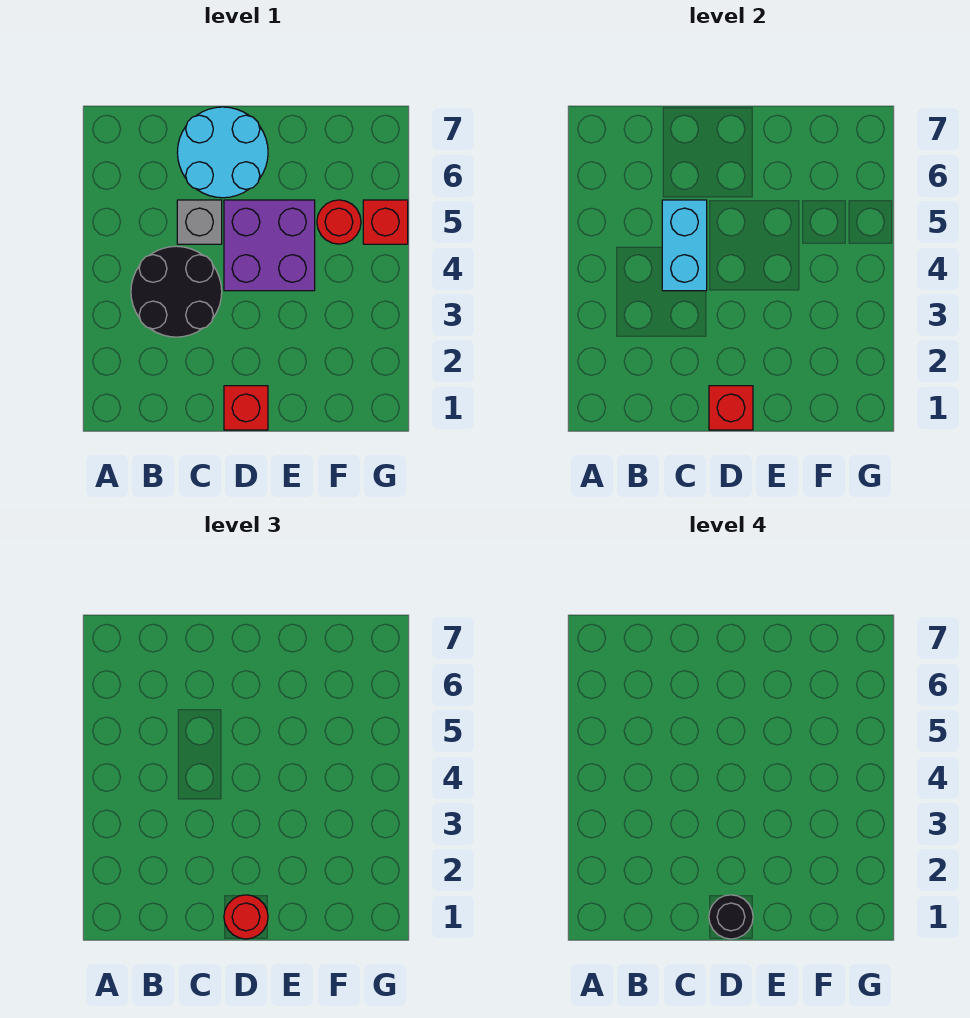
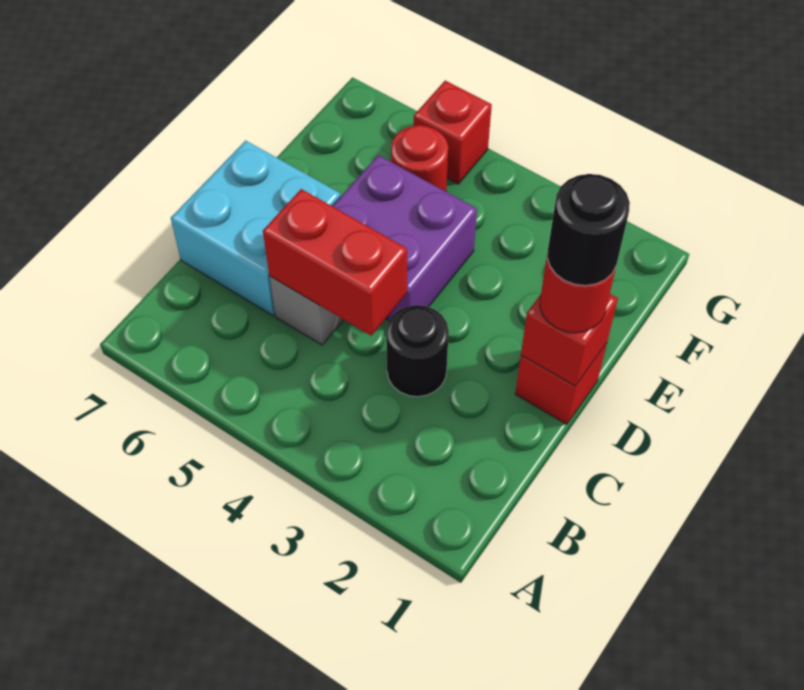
black 2x2 round brick [131,246,222,337] -> black 1x1 round brick [386,305,449,397]
cyan 1x2 brick [662,200,707,291] -> red 1x2 brick [263,189,407,336]
cyan 2x2 round brick [177,107,268,198] -> cyan 2x2 brick [171,141,341,315]

